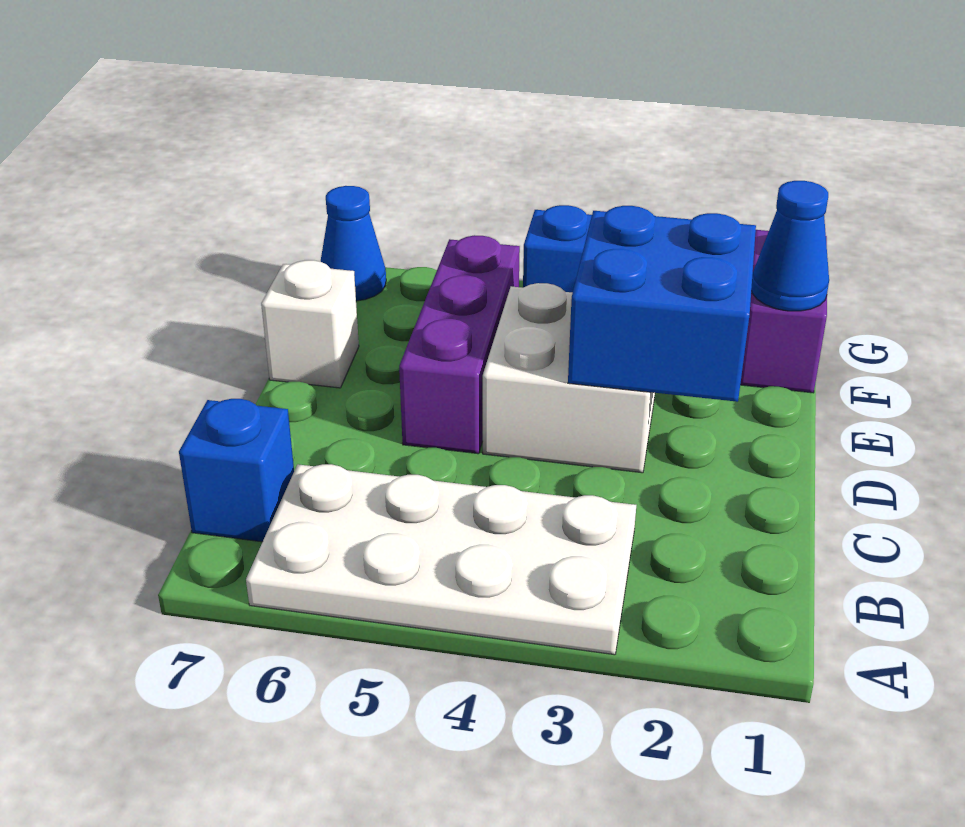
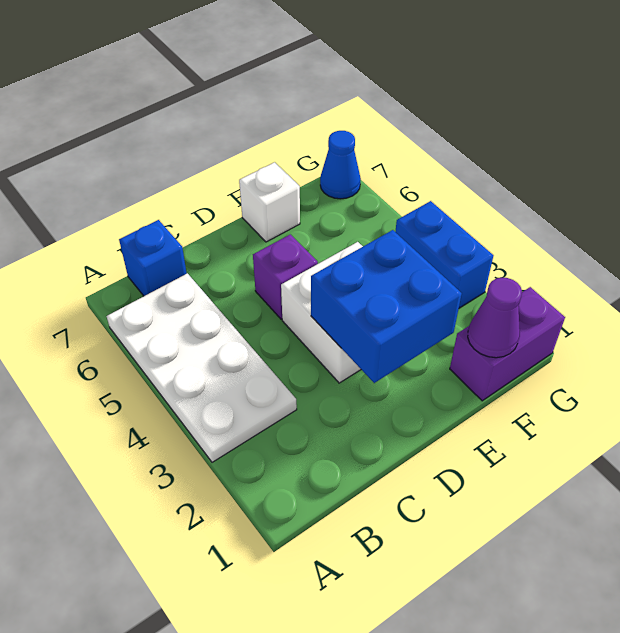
purple 1x3 brick [399,235,520,454] -> purple 1x1 brick [253,234,318,319]
blue 1x1 cone [751,181,829,311] -> purple 1x1 cone [468,278,522,358]

